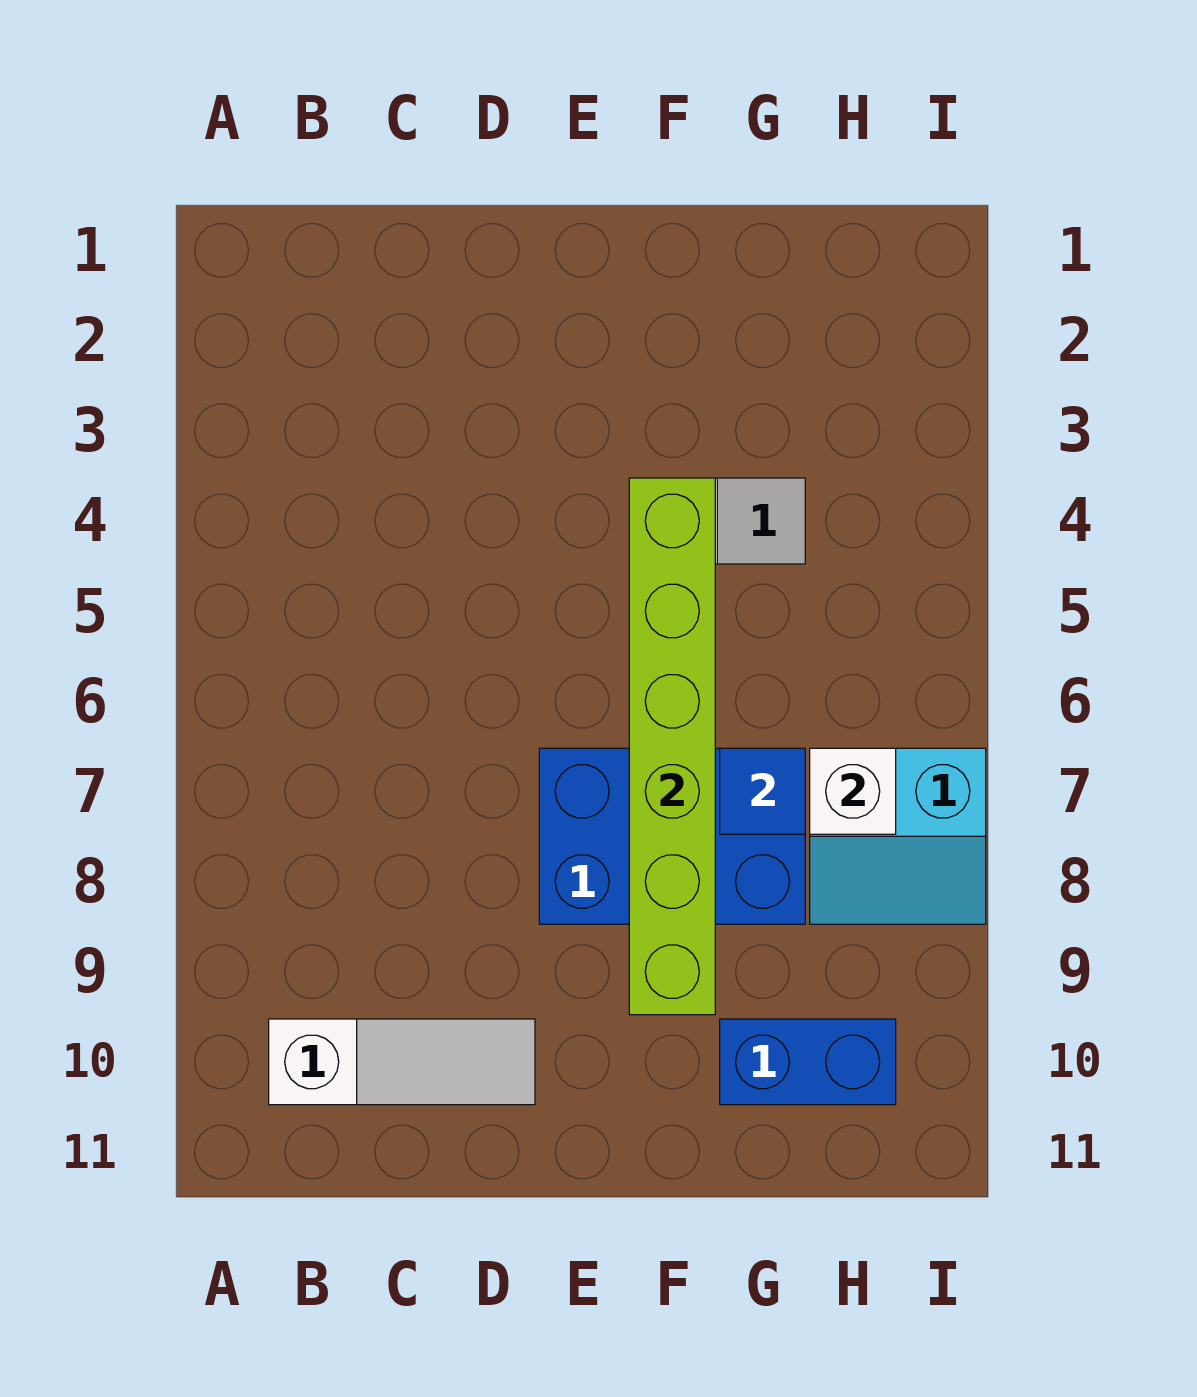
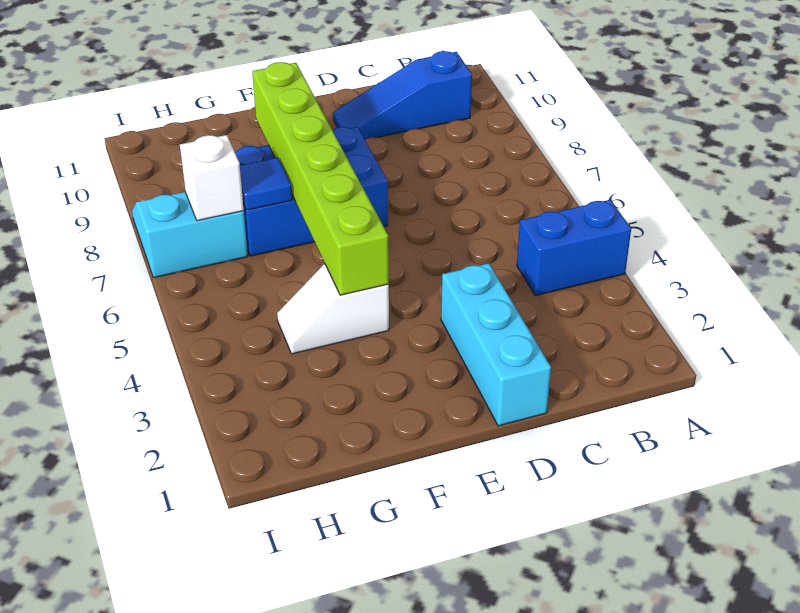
white 1x3 slope [269,1019,535,1105] -> blue 1x3 slope [333,51,472,139]
none -> cyan 1x3 brick [441,263,551,426]
blue 1x2 brick [720,1019,896,1105] -> blue 1x2 brick moved to [517,200,631,295]

